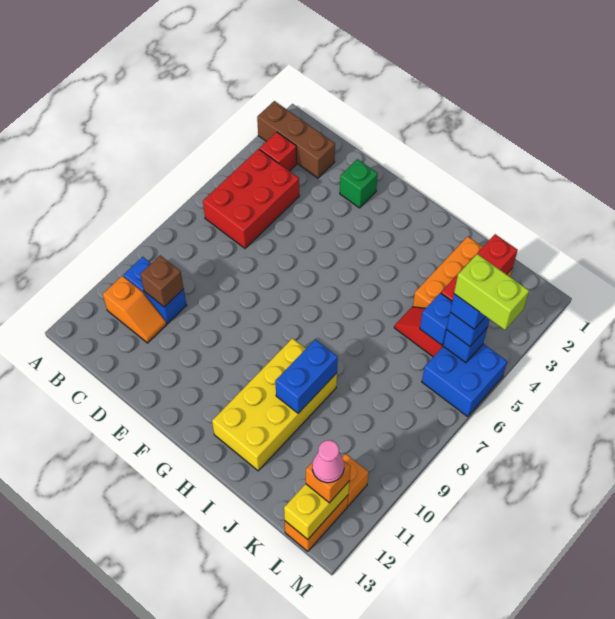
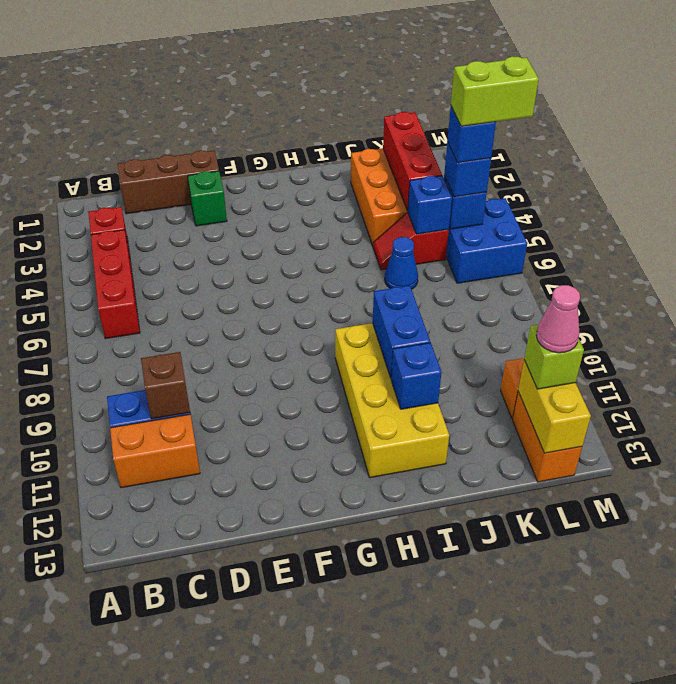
brown 1x3 brick [257,101,335,178] -> brown 1x3 brick moved to [118,151,219,214]
red 2x3 brick [203,149,299,248] -> red 1x3 brick [91,230,140,339]
orange 1x2 slope [103,276,167,343] -> orange 1x2 brick [110,414,200,488]
none -> blue 1x1 brick [391,343,441,409]
none -> blue 1x1 cone [385,237,418,289]
orange 1x1 brick [306,460,351,503] -> lime 1x1 brick [524,325,584,389]

